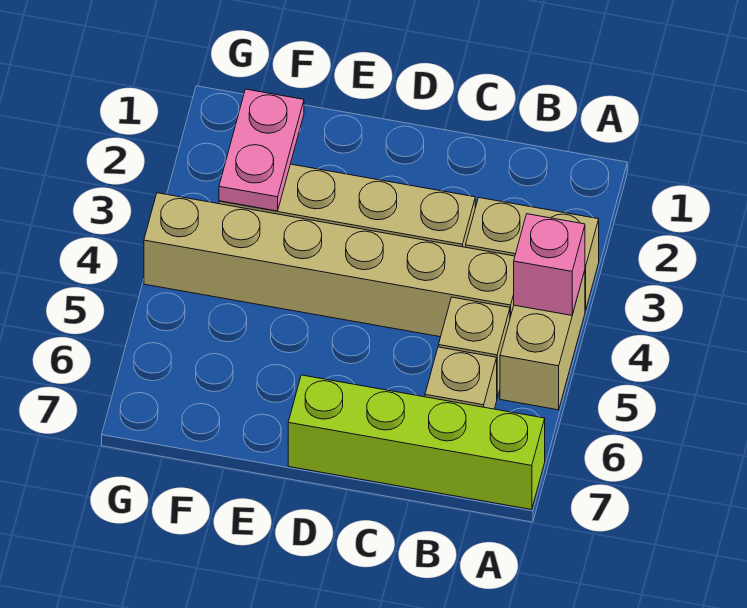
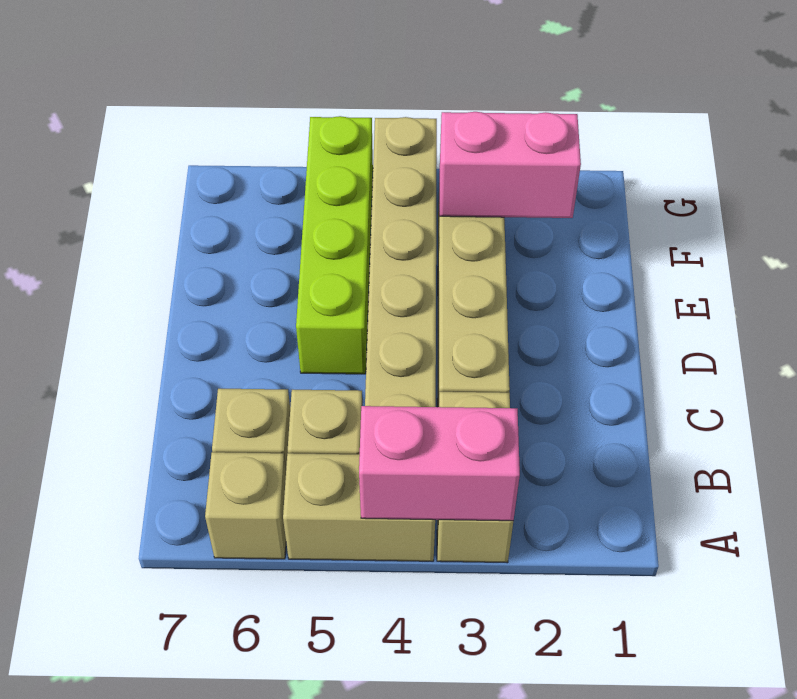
pink 1x1 brick [514,214,585,315] -> pink 1x2 brick [359,406,520,521]
none -> tan 1x1 brick [205,452,286,559]
lime 1x4 brick [288,375,545,510] -> lime 1x4 brick moved to [296,116,373,374]
pink 1x2 plate [219,89,304,211] -> pink 1x2 brick [440,112,581,218]

